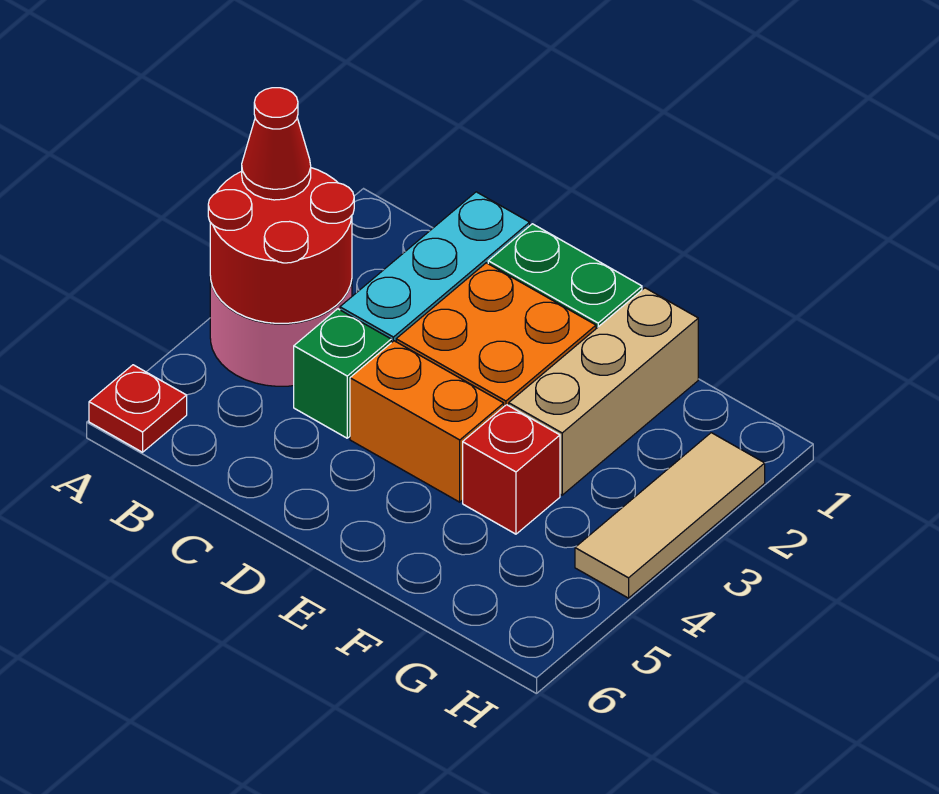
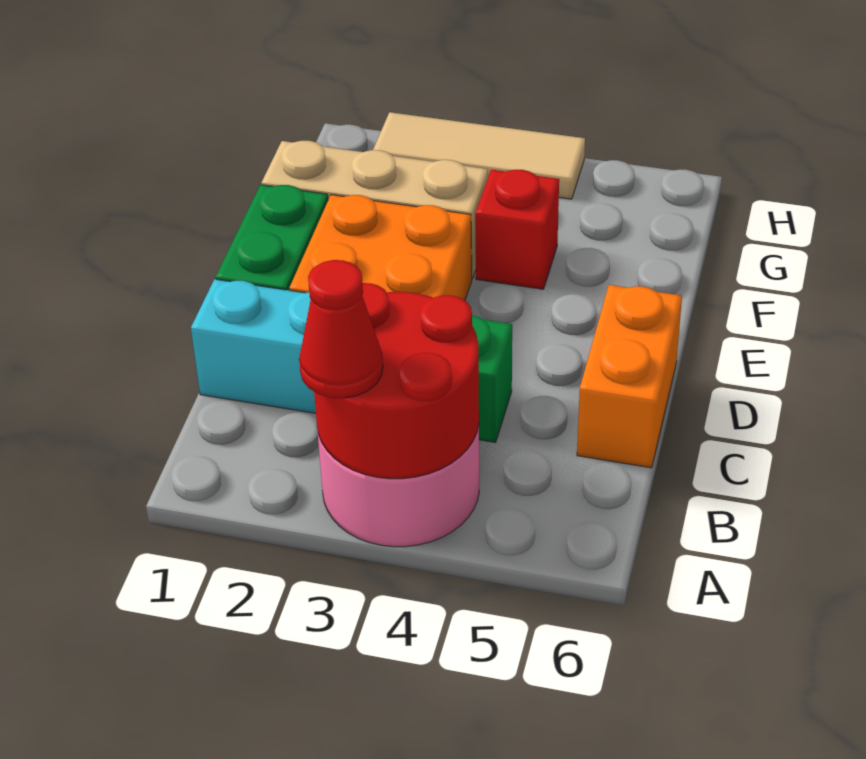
red 1x1 plate [89,365,187,452] -> none
orange 1x2 brick [350,341,504,502] -> orange 1x2 brick moved to [577,285,682,468]

